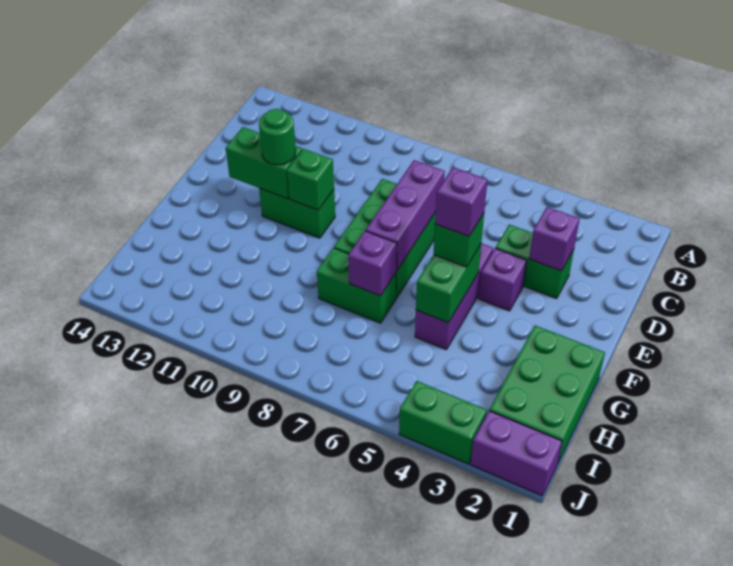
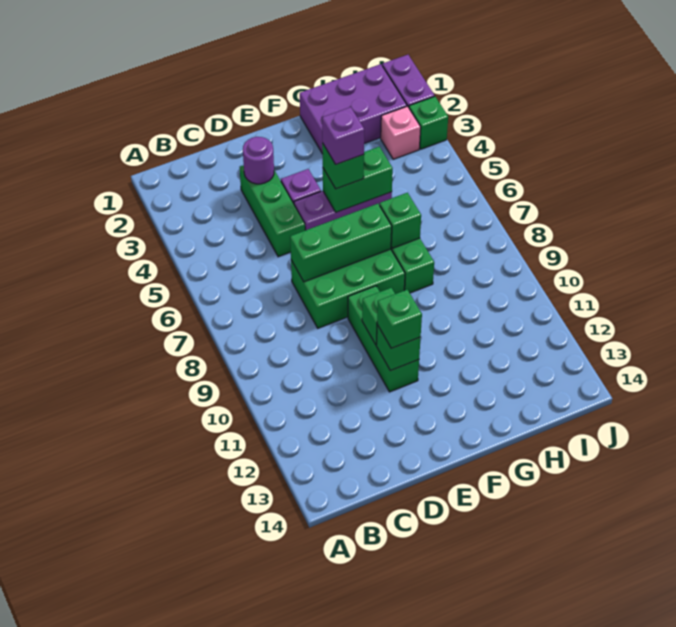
green 1x2 brick [496,225,574,299] -> green 1x3 brick [240,165,305,257]
purple 1x1 brick [529,207,580,271] -> purple 1x1 round brick [243,137,274,184]
purple 1x3 brick [366,160,445,270] -> green 1x3 brick [290,204,392,282]
green 1x2 brick [259,188,335,238] -> green 1x3 brick [348,286,419,392]
green 1x2 brick [226,127,302,199] -> green 1x1 brick [376,325,421,371]
green 1x1 round brick [259,109,296,165] -> green 1x1 brick [377,290,422,348]
green 2x3 brick [489,326,605,463] -> purple 2x3 brick [300,64,407,154]
purple 1x1 brick [348,231,397,296] -> green 1x1 brick [380,193,421,248]
none -> pink 1x1 brick [381,106,421,159]
green 1x2 brick [399,381,487,464] -> green 1x1 brick [409,96,448,149]

